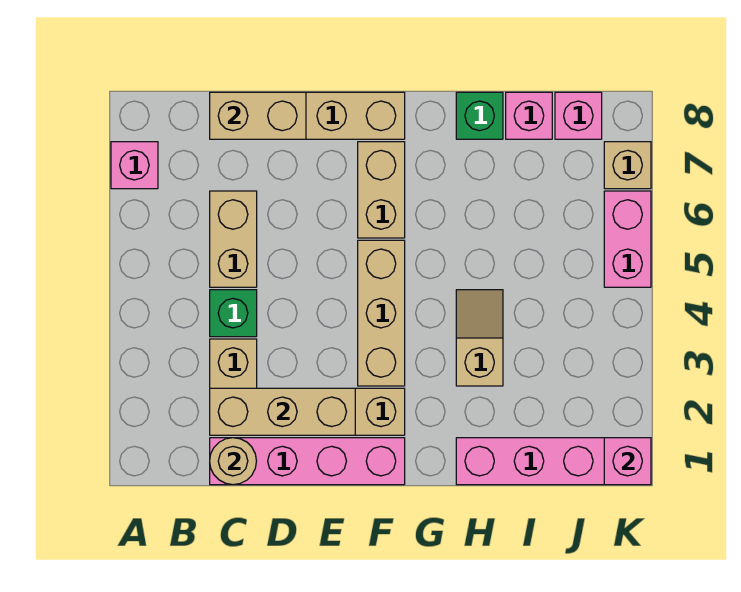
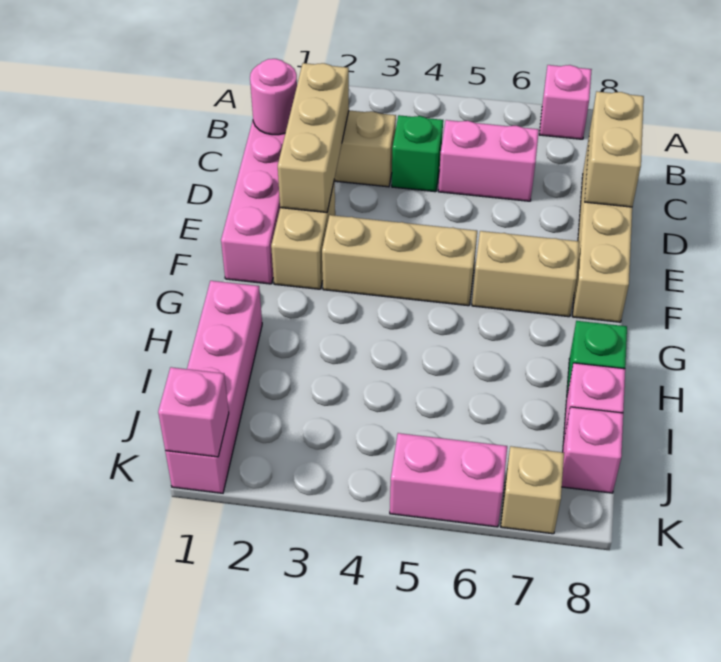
tan 1x1 round brick [210,438,256,485] -> pink 1x1 round brick [250,59,297,135]
tan 1x2 brick [210,191,257,287] -> pink 1x2 brick [438,120,539,201]
tan 1x2 slope [456,290,503,386] -> none

